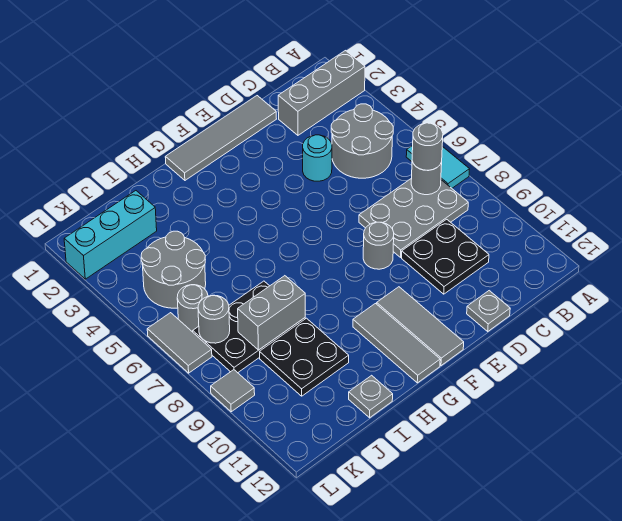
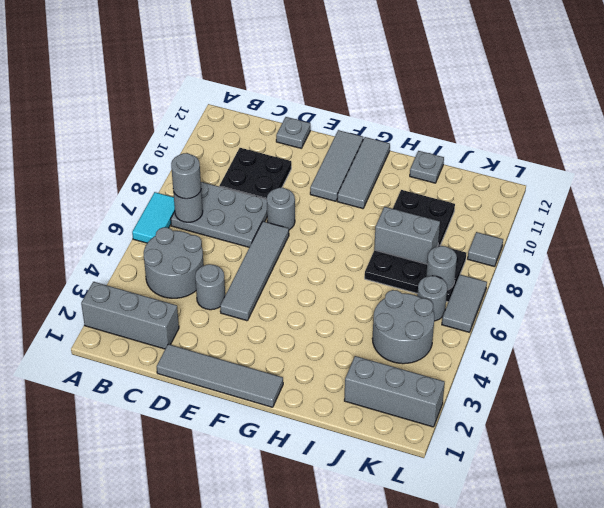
cyan 1x1 round brick [303,135,332,181] -> grey 1x1 round brick [195,264,225,310]
none -> grey 1x4 tile [220,221,289,321]
cyan 1x3 brick [64,191,157,279] -> grey 1x3 brick [344,356,445,427]

